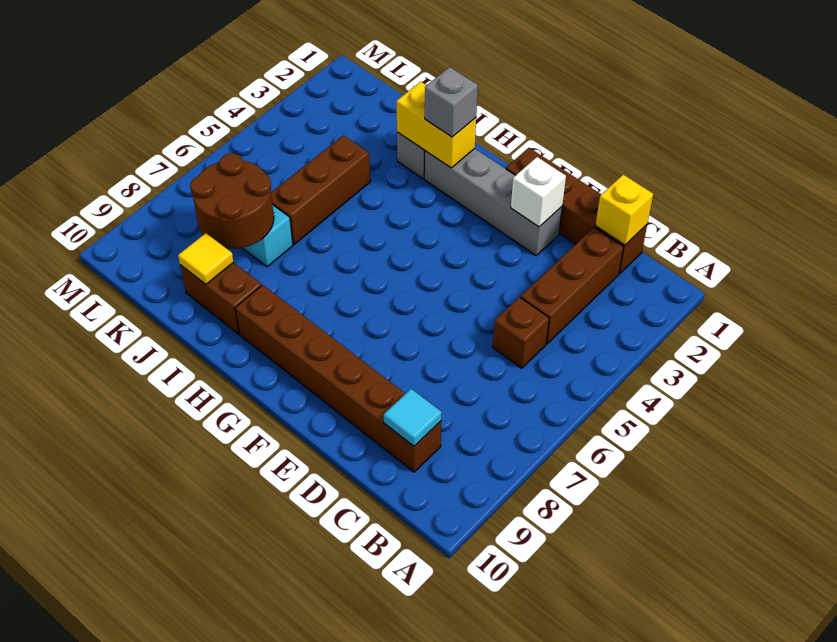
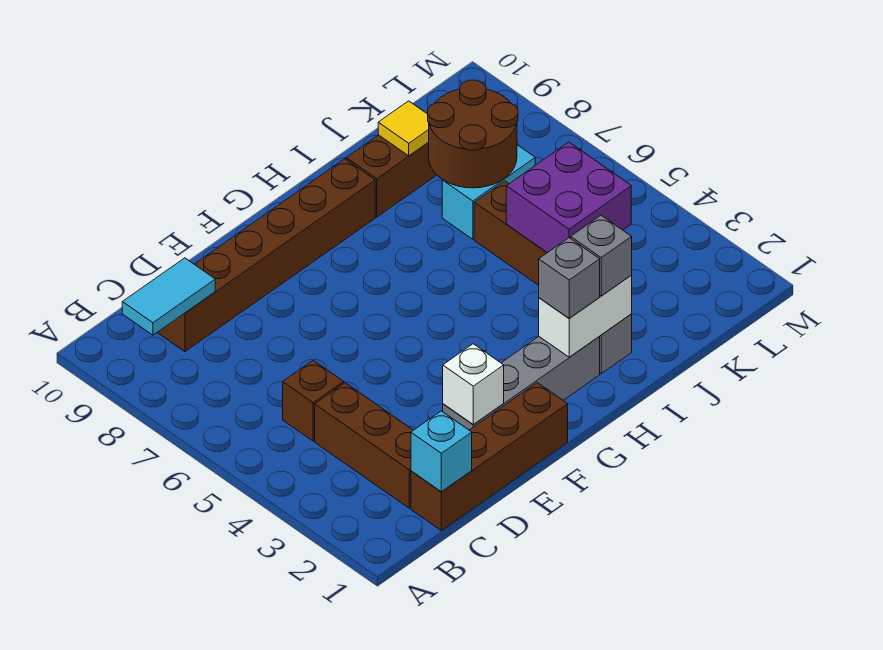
yellow 1x1 brick [595,175,653,245] -> cyan 1x1 brick [411,411,472,492]
cyan 1x1 tile [384,389,442,446] -> cyan 1x2 tile [122,258,215,335]
yellow 1x2 brick [397,82,476,168] -> white 1x2 brick [539,275,632,357]
none -> grey 1x1 brick [571,215,632,296]
none -> purple 2x2 brick [506,142,631,253]

